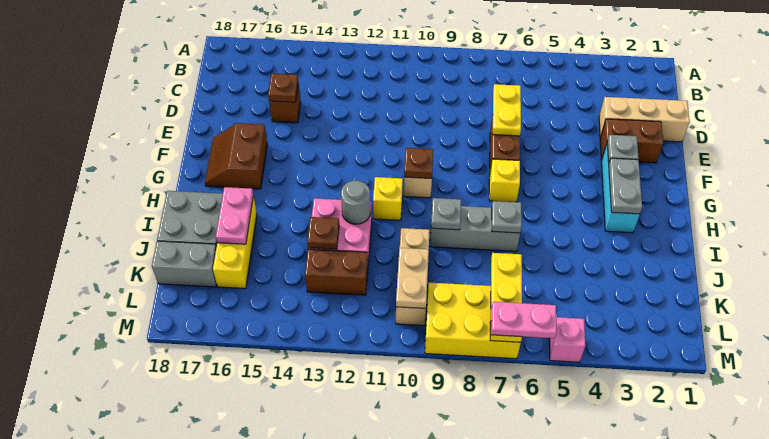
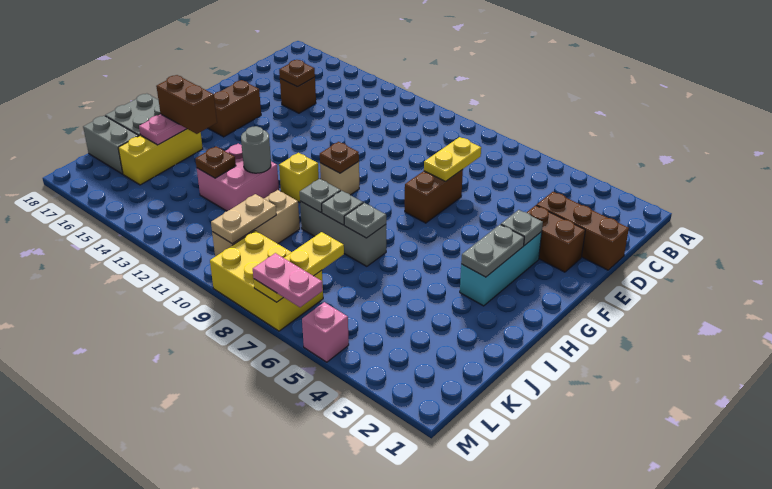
tan 1x3 brick [599,97,690,142] -> brown 1x3 brick [536,192,629,270]
yellow 1x1 brick [489,159,520,202] -> none
none -> grey 1x1 plate [322,191,363,225]
brown 1x2 brick [305,249,368,295] -> brown 1x2 brick moved to [156,75,217,134]

